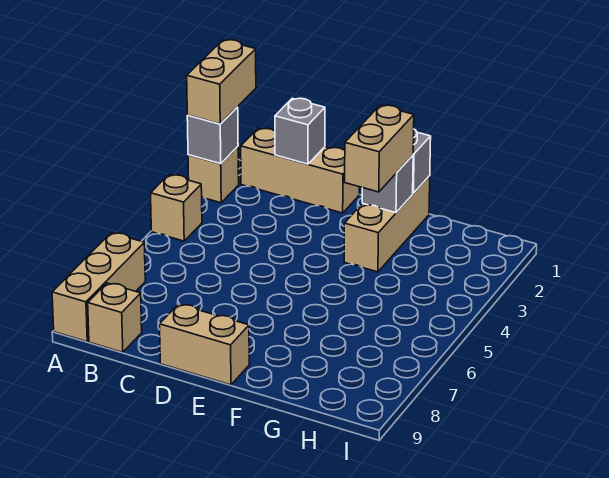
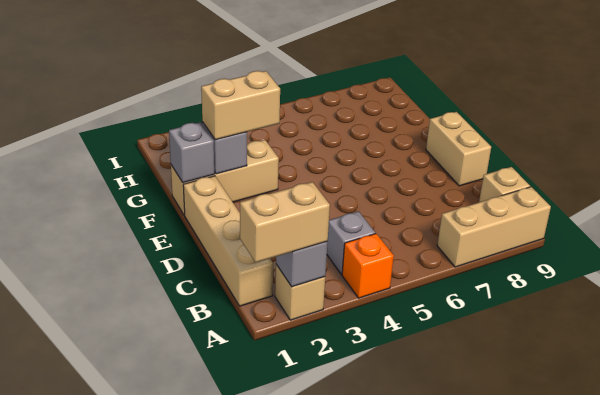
tan 1x1 brick [151,175,202,241] -> orange 1x1 brick [342,234,394,298]
tan 1x3 brick [241,129,359,213] -> tan 1x4 brick [183,176,273,306]
grey 1x1 brick [275,98,325,164] -> grey 1x1 brick moved to [327,211,375,274]

